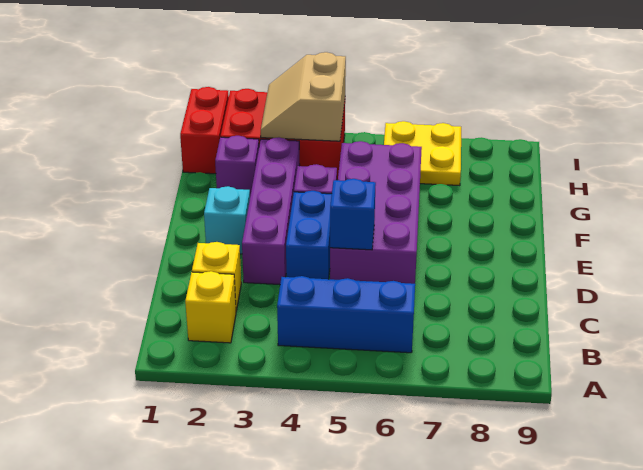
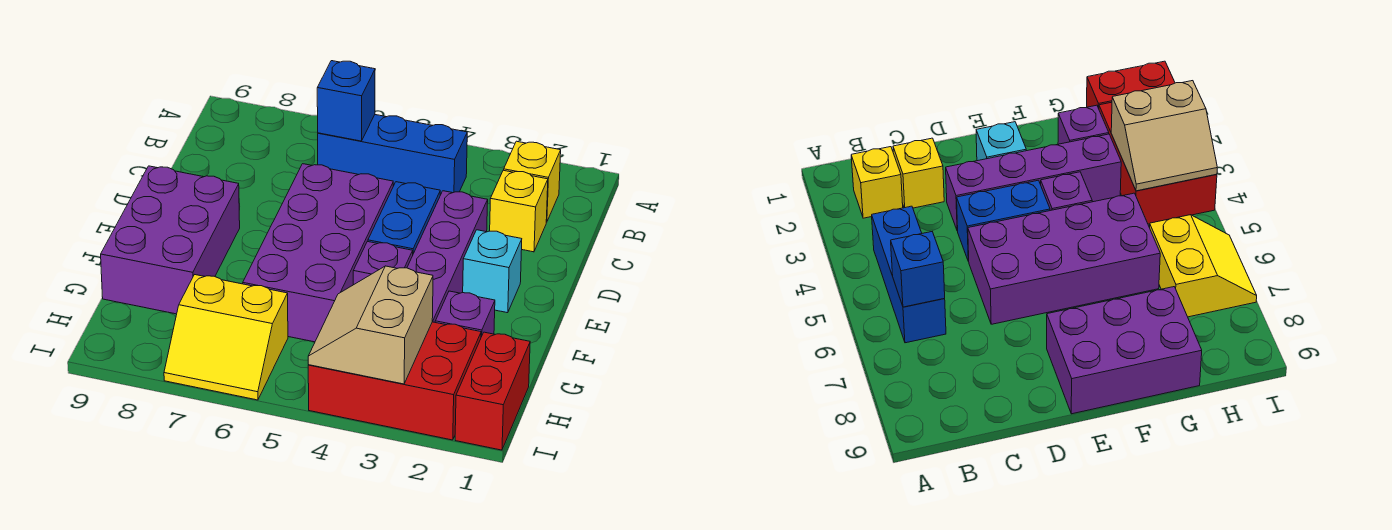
blue 1x1 brick [330,179,376,250] -> blue 1x1 brick moved to [317,61,375,141]
none -> purple 2x3 brick [101,166,240,314]
tan 2x2 slope [261,52,346,141] -> tan 2x2 slope turned to [308,266,433,384]
yellow 2x2 plate [384,121,461,186] -> yellow 2x2 slope [164,275,288,400]

